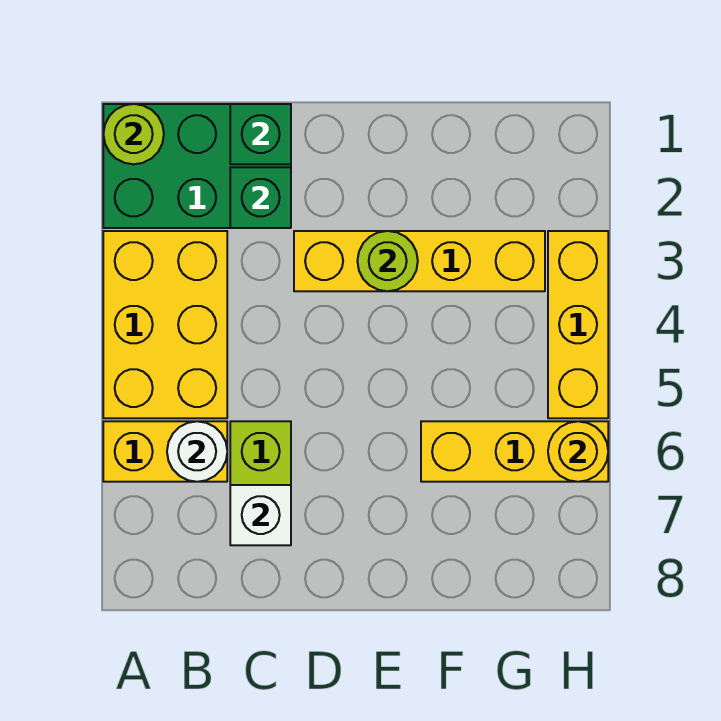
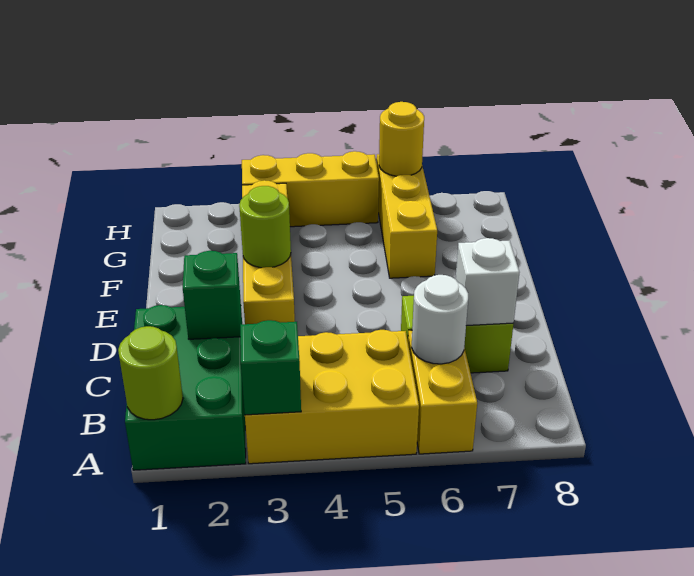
green 1x1 brick [230,104,291,164] -> green 1x1 brick moved to [240,320,301,415]

